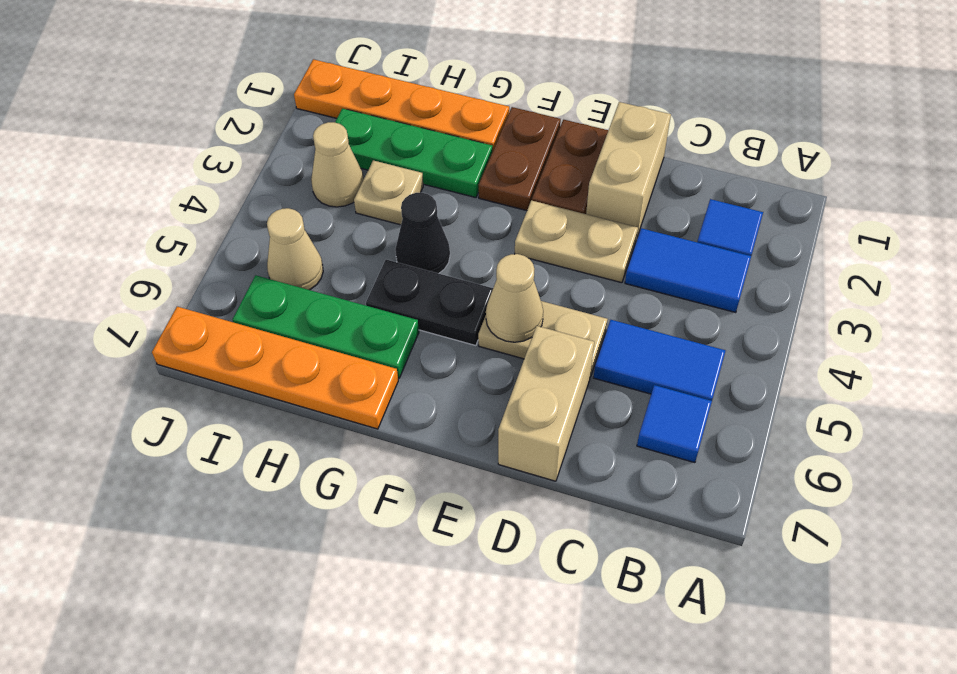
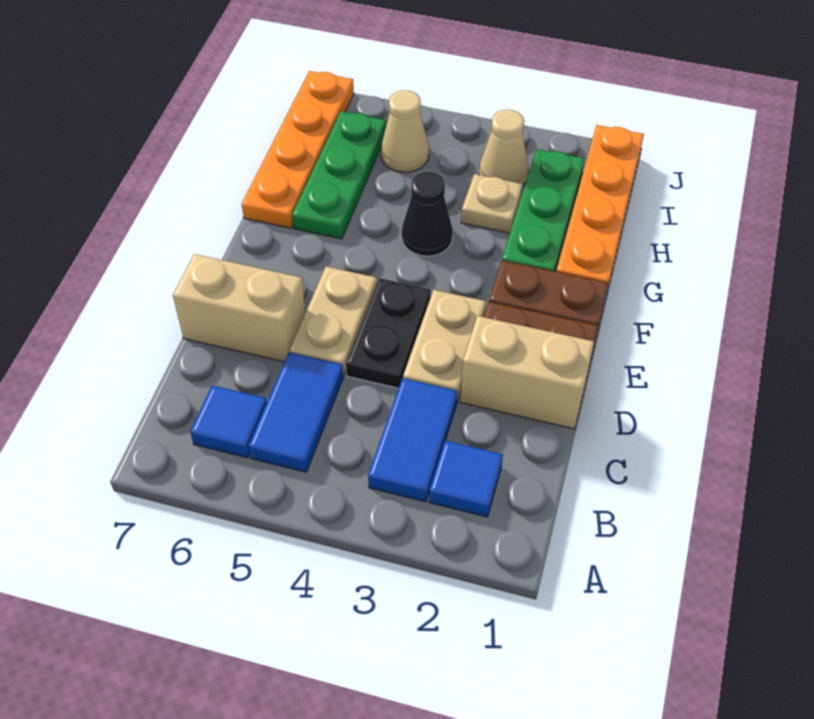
tan 1x1 cone [486,254,543,342] -> none
black 1x2 plate [366,260,493,346] -> black 1x2 plate moved to [346,278,431,388]

